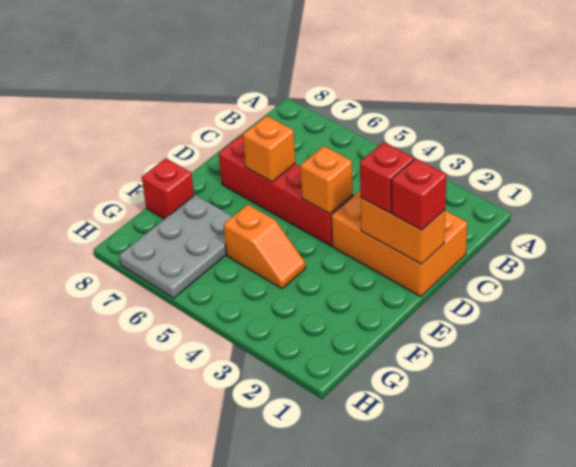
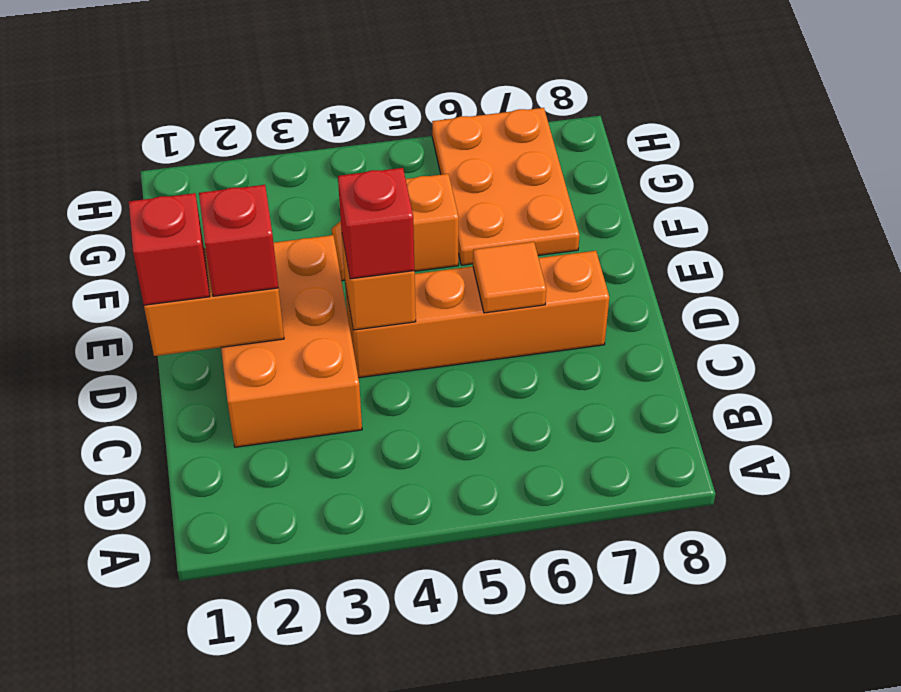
orange 2x3 brick [331,191,467,297] -> orange 2x3 brick turned to [221,235,362,447]
red 1x4 brick [219,135,353,246] -> orange 1x4 brick [345,251,609,378]
orange 1x1 brick [243,116,295,182] -> orange 1x1 tile [473,242,546,313]
grey 2x3 plate [119,195,233,298] -> orange 2x3 plate [432,108,580,265]
red 1x1 brick [142,158,194,219] -> red 1x1 brick moved to [338,168,415,279]

